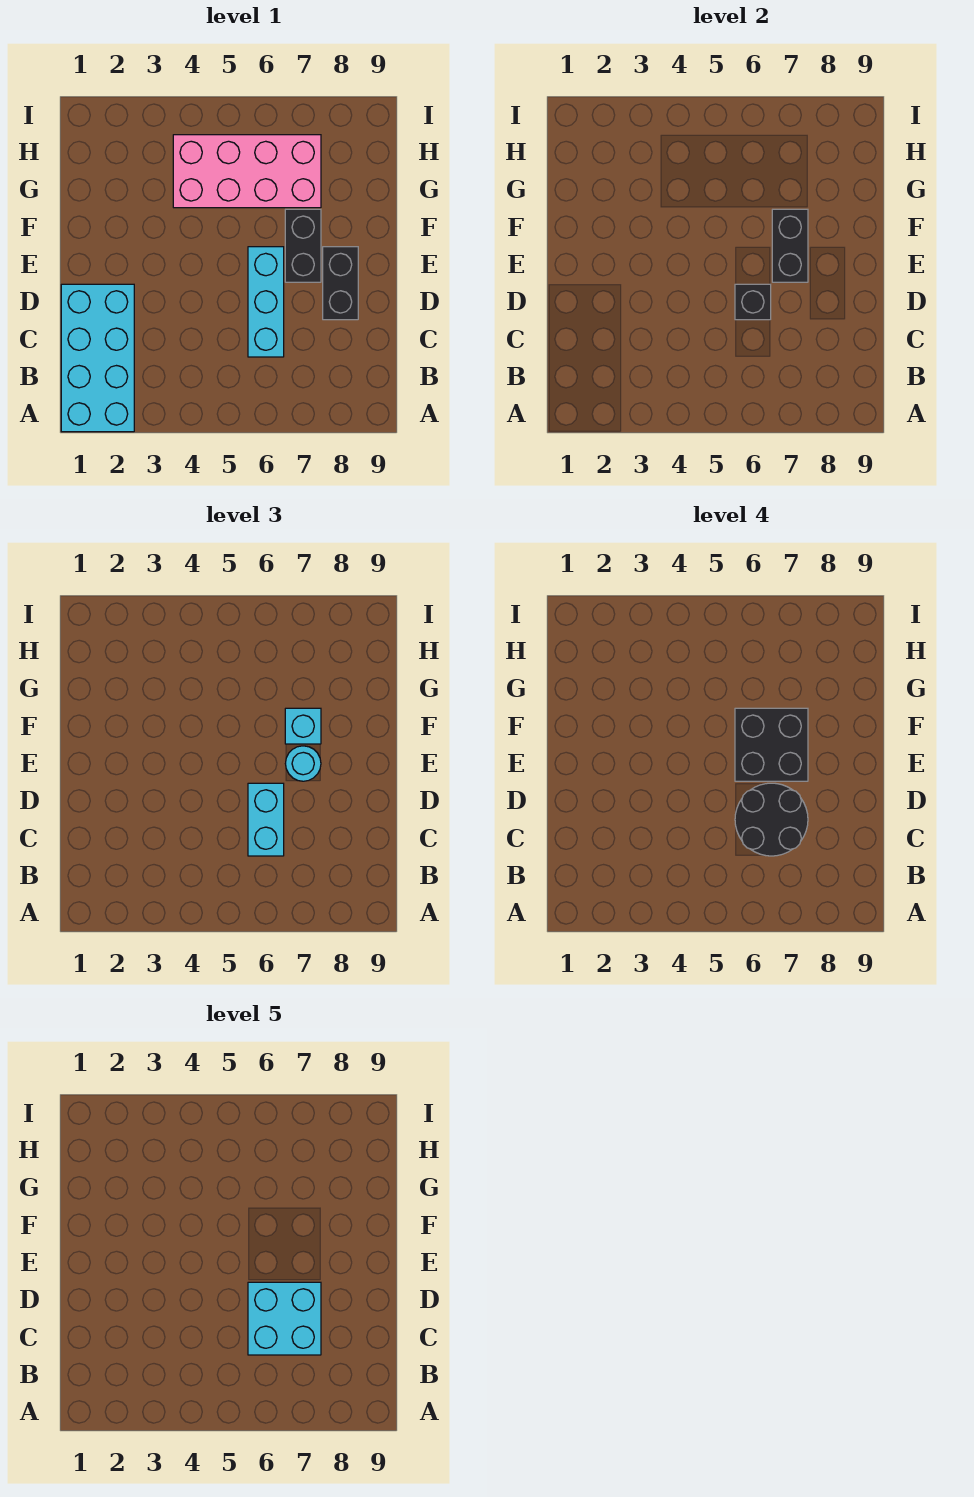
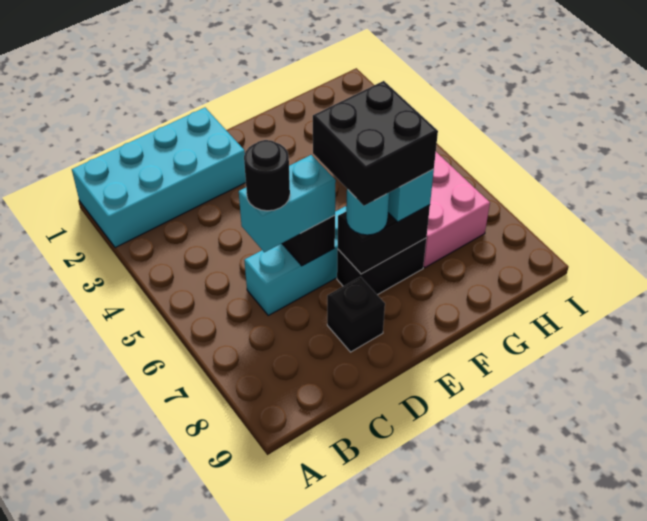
black 2x2 round brick [735,783,808,856] -> black 1x1 round brick [244,140,290,211]
cyan 2x2 brick [248,1282,321,1355] -> none
black 1x2 brick [323,247,358,320] -> black 1x1 brick [327,277,385,352]

